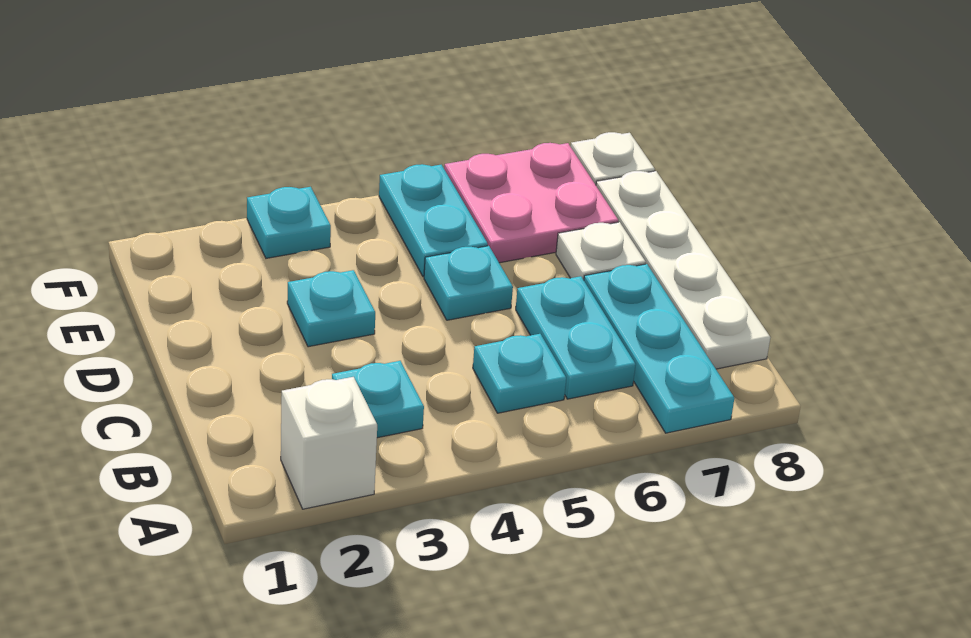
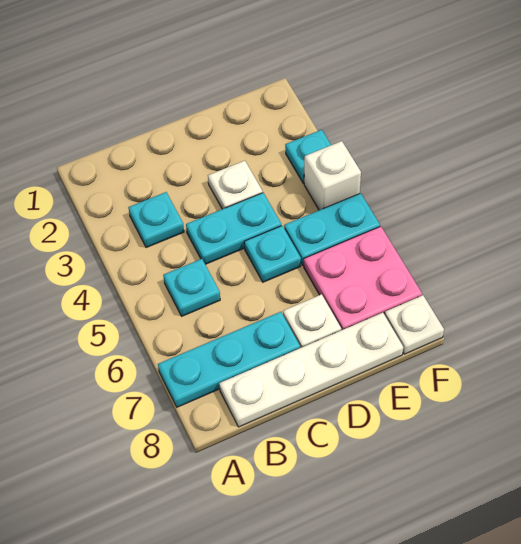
white 1x1 brick [281,377,377,509] -> white 1x1 brick moved to [304,141,361,210]
cyan 1x2 plate [516,276,636,399] -> cyan 1x2 plate moved to [186,193,281,264]
cyan 1x1 plate [287,270,375,347] -> white 1x1 plate [208,161,263,209]

